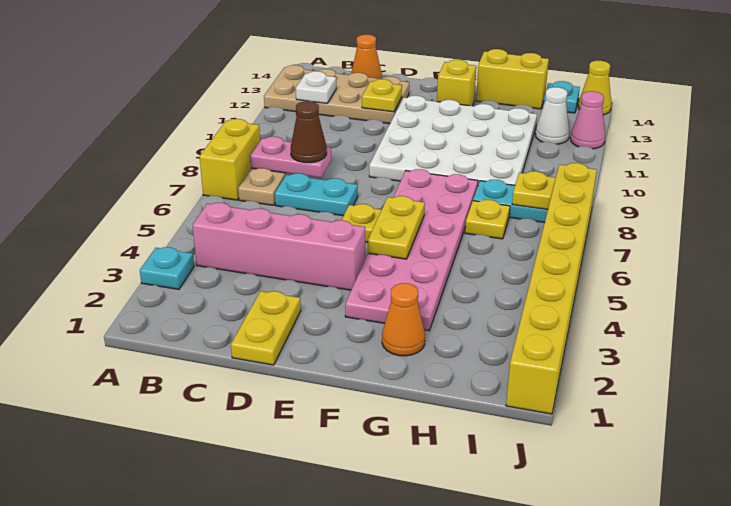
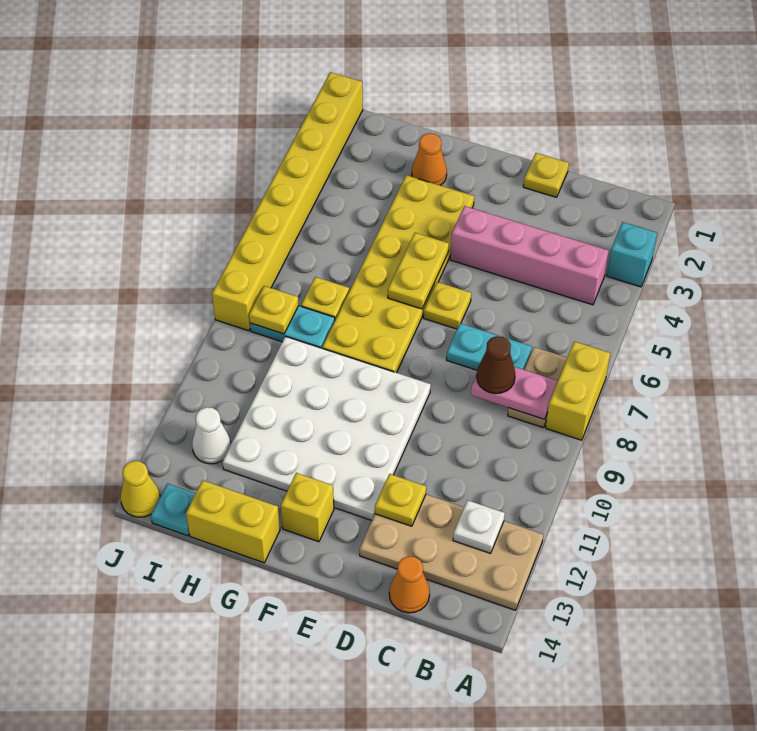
cyan 1x1 plate [140,247,194,289] -> cyan 1x1 brick [607,222,657,287]
yellow 1x2 plate [231,291,301,365] -> yellow 1x1 plate [523,153,569,197]
pink 2x6 plate [345,169,478,331] -> yellow 2x6 plate [322,175,474,373]
pink 1x1 cone [571,91,605,149] -> none

